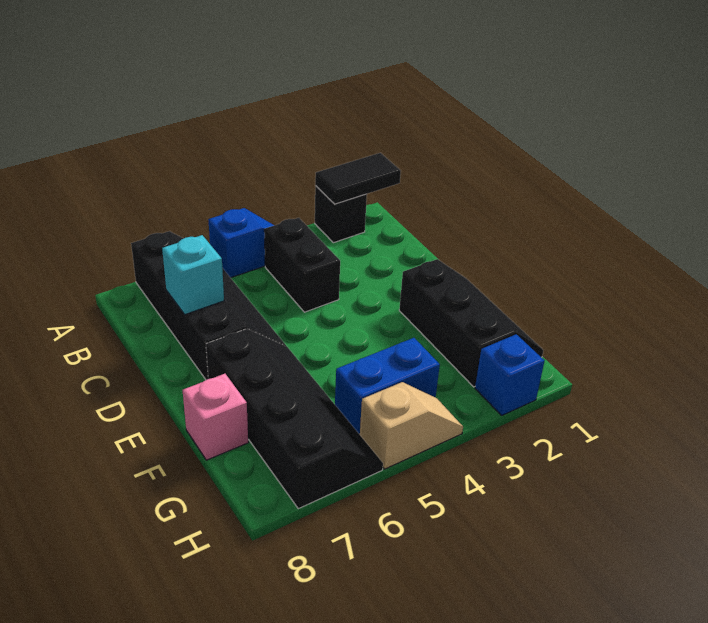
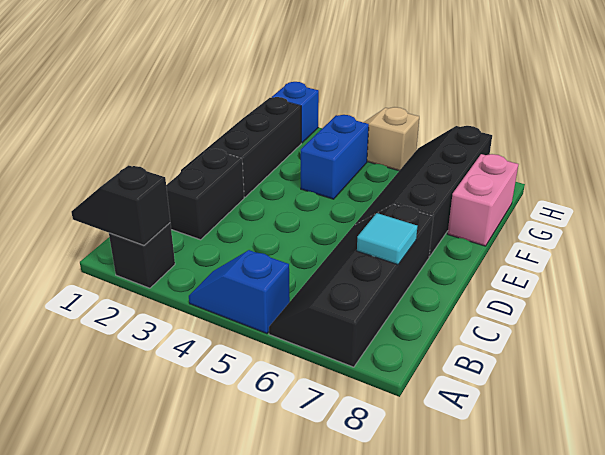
black 1x2 tile [315,153,401,204] -> black 1x2 slope [71,165,170,246]
black 1x2 brick [264,218,340,312] -> black 1x2 brick moved to [166,149,244,240]
cyan 1x1 brick [162,235,224,315] -> cyan 1x1 tile [357,213,417,265]
pink 1x1 brick [183,374,248,460] -> pink 1x2 brick [448,154,518,246]
blue 1x2 brick [335,338,440,434] -> blue 1x2 brick turned to [301,115,369,199]

